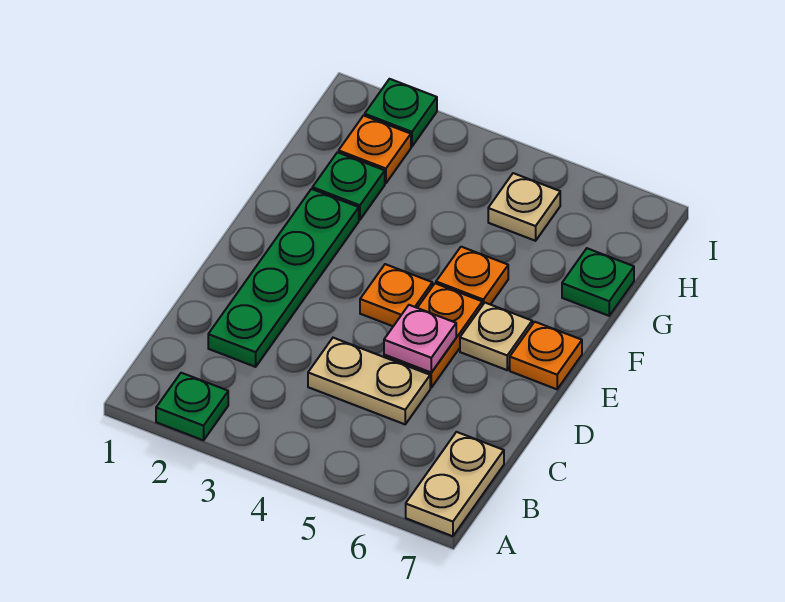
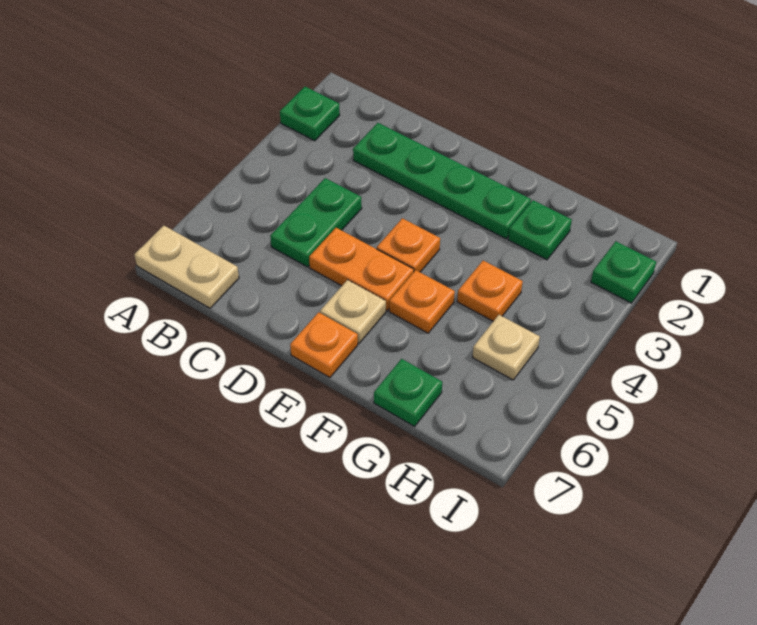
tan 1x2 plate [308,338,430,424] -> green 1x2 plate [270,178,362,267]
pink 1x1 plate [384,305,456,372] -> none
orange 1x1 plate [339,116,411,183] -> orange 1x1 plate moved to [457,261,523,321]

